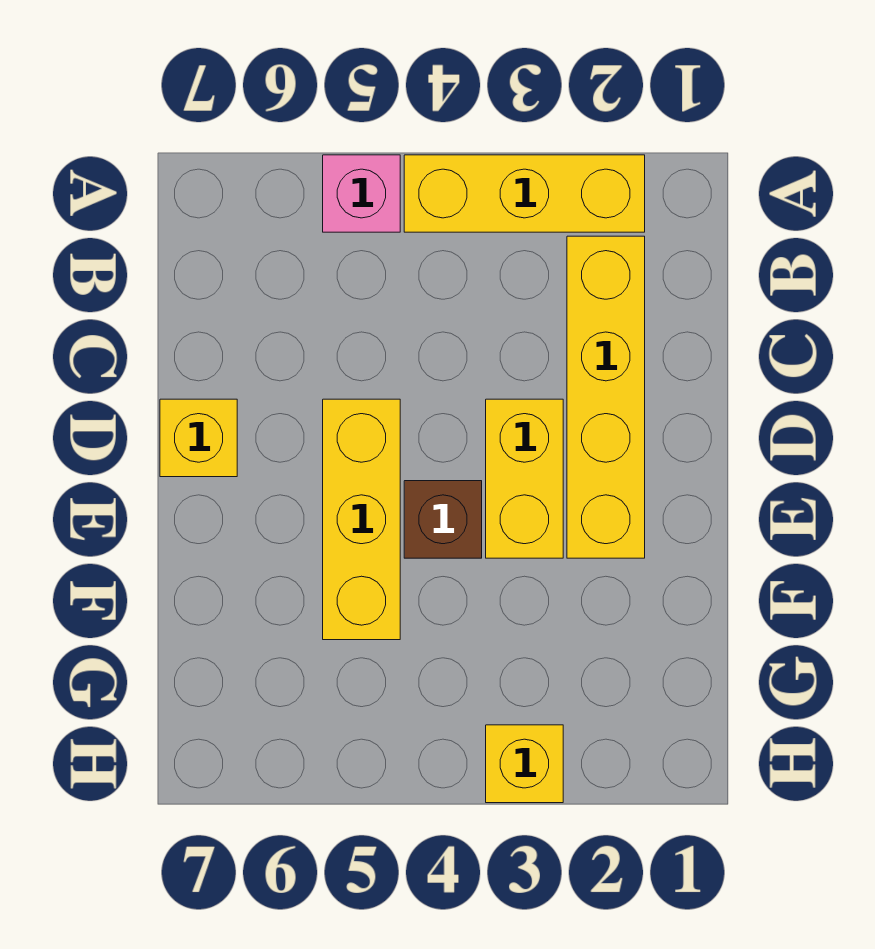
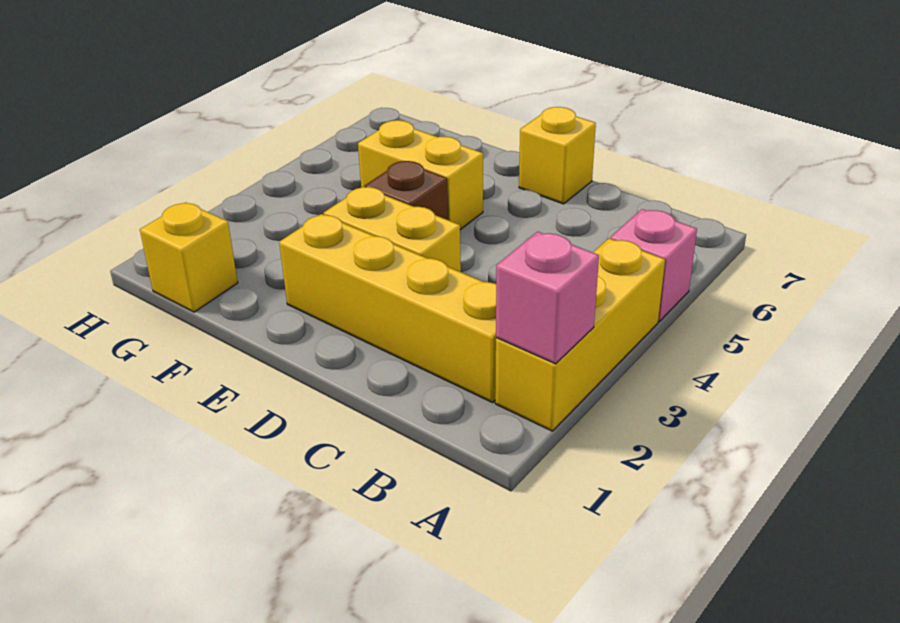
none -> pink 1x1 brick [496,232,599,364]
yellow 1x3 brick [323,399,400,640] -> yellow 1x2 brick [358,120,483,230]
yellow 1x1 brick [486,725,563,803] -> yellow 1x1 brick moved to [140,202,238,312]

